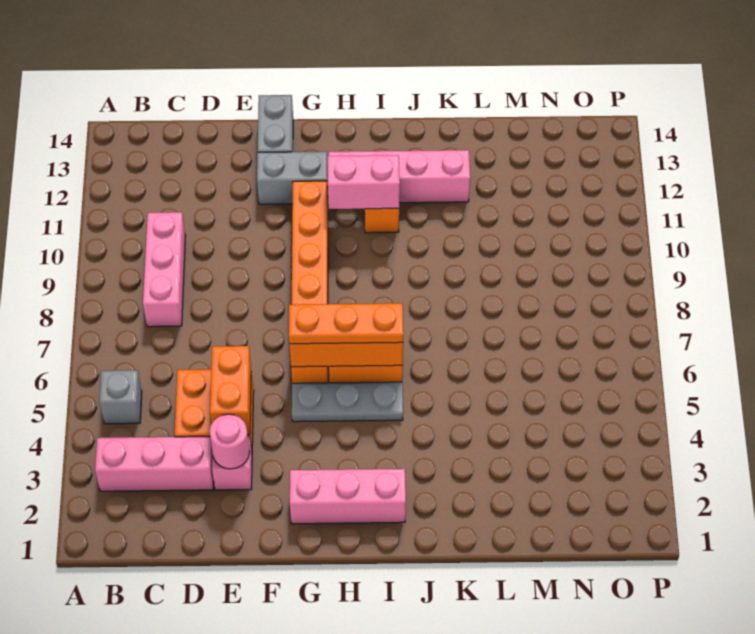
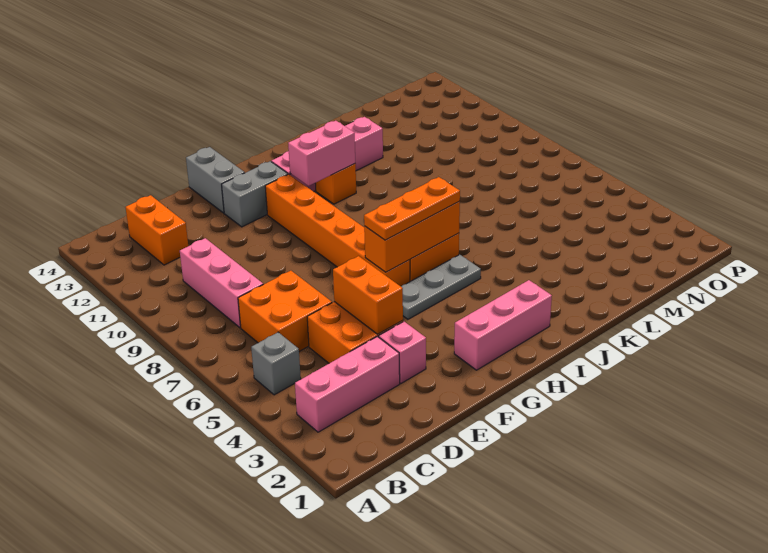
none -> orange 2x2 brick [238,271,332,351]
none -> orange 1x2 brick [125,195,188,265]
pink 1x1 round brick [209,414,250,469] -> none

